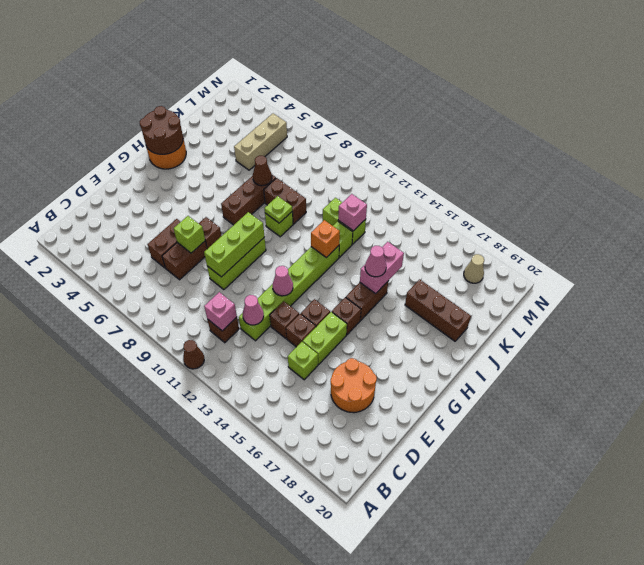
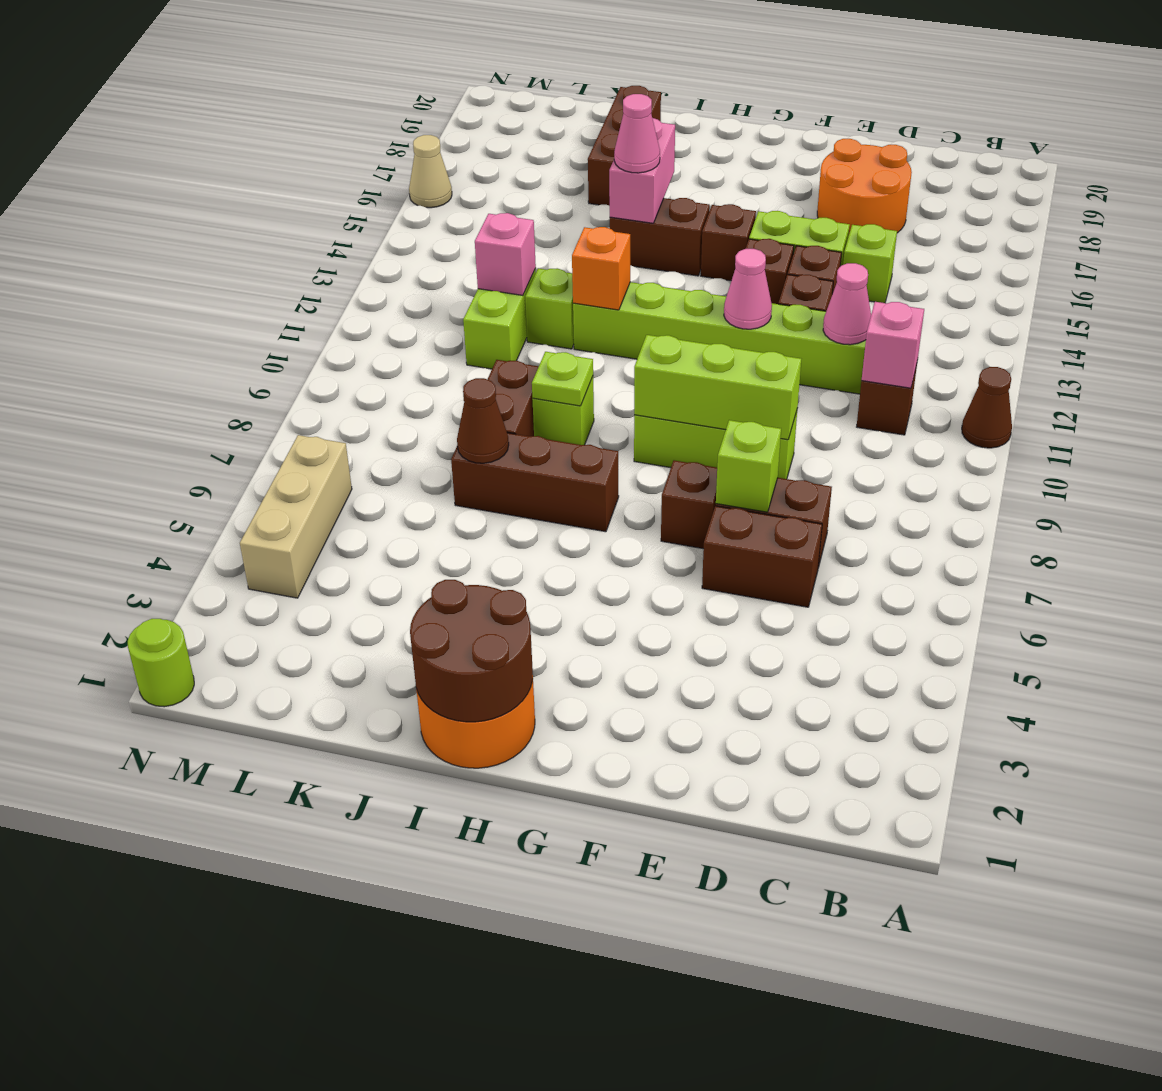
pink 1x2 brick [360,242,404,294] -> pink 1x2 brick turned to [609,118,675,223]
tan 1x3 brick [234,113,287,170] -> tan 1x3 brick turned to [240,435,352,598]
tan 1x1 cone [464,254,484,283] -> tan 1x1 cone moved to [409,135,452,208]
none -> lime 1x1 round brick [128,619,194,707]

